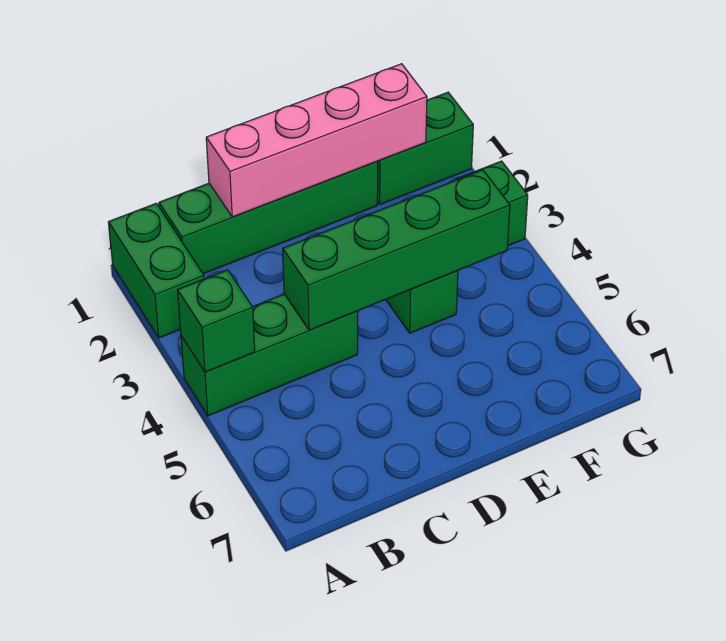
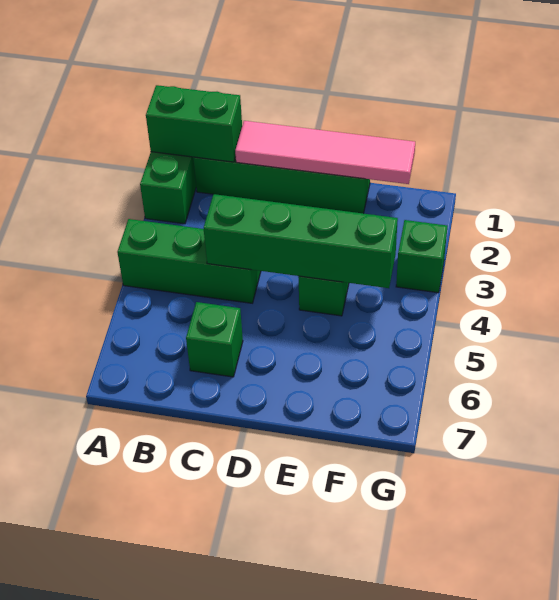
green 1x1 brick [178,270,255,372] -> green 1x1 brick moved to [186,302,243,377]
pink 1x4 brick [206,64,427,217] -> pink 1x4 tile [235,121,415,184]
green 1x2 brick [377,92,473,204] -> green 1x2 brick moved to [146,85,242,162]

